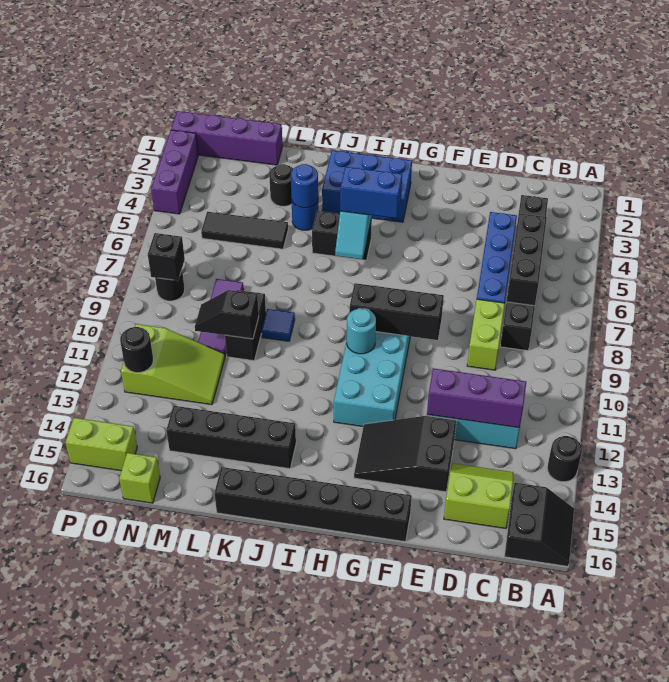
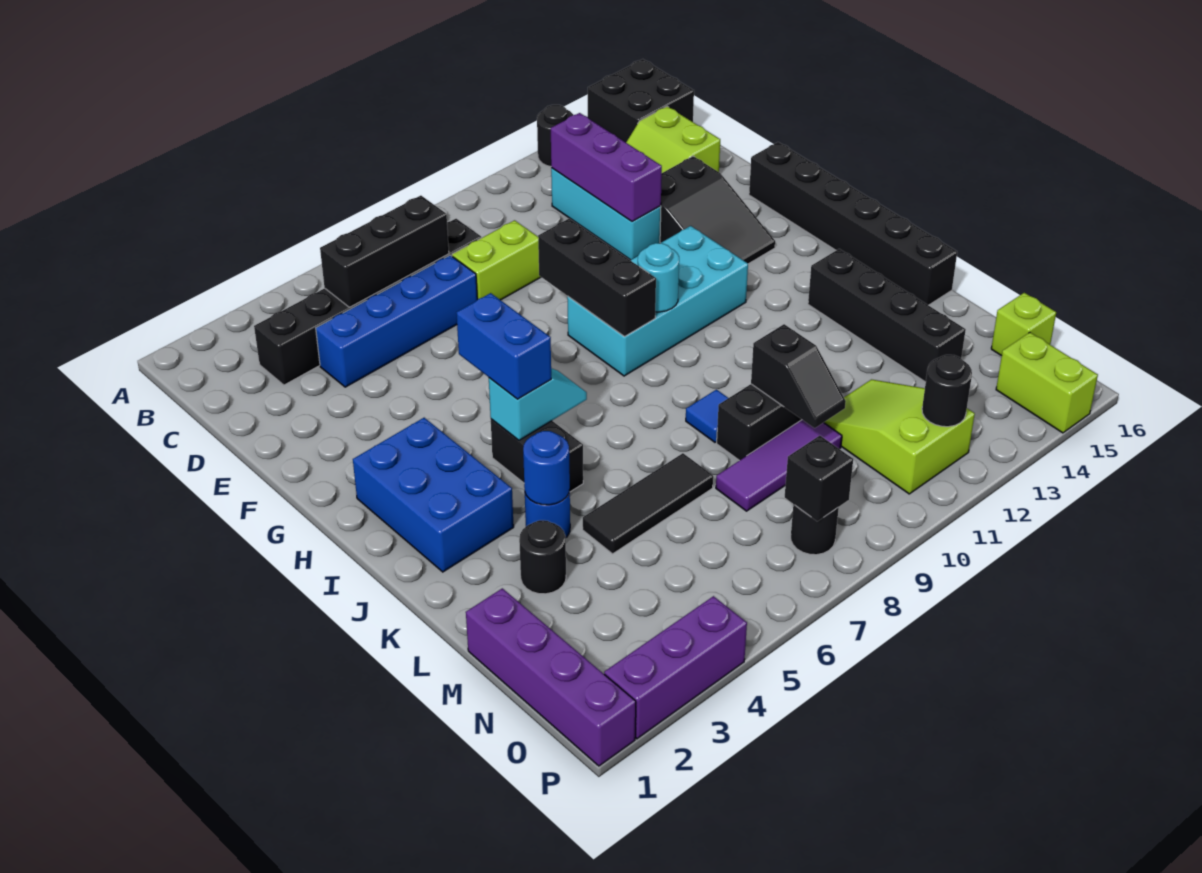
black 2x2 slope [504,483,574,566] -> black 2x2 brick [588,59,694,142]
black 1x3 tile [201,212,288,249] -> black 1x3 tile turned to [583,453,713,554]

